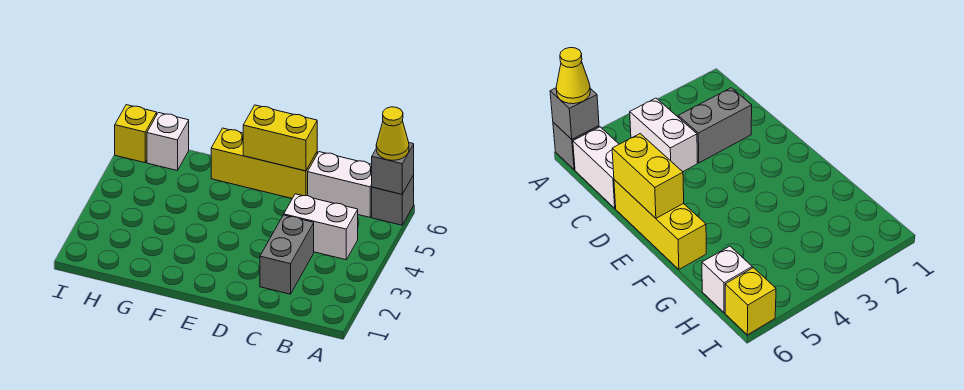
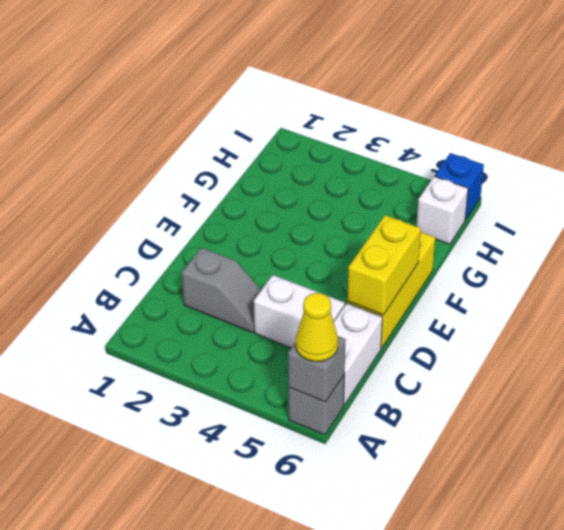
white 1x2 brick [284,194,358,260] -> white 1x2 brick turned to [254,275,345,348]
grey 1x2 brick [260,215,314,294] -> grey 1x2 slope [182,248,261,333]
yellow 1x1 brick [115,105,157,163] -> blue 1x1 brick [435,153,484,220]

